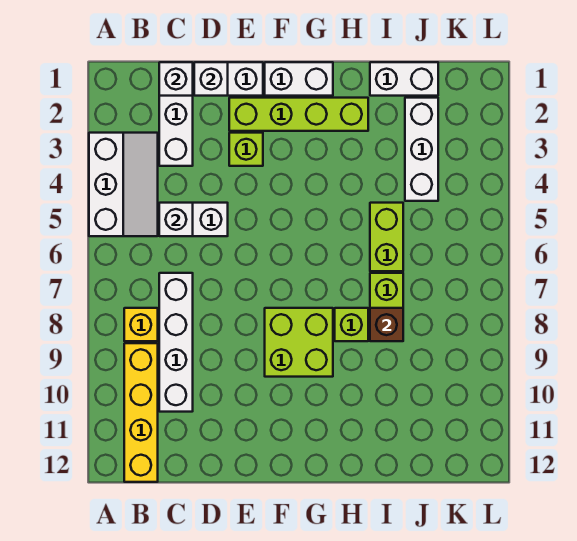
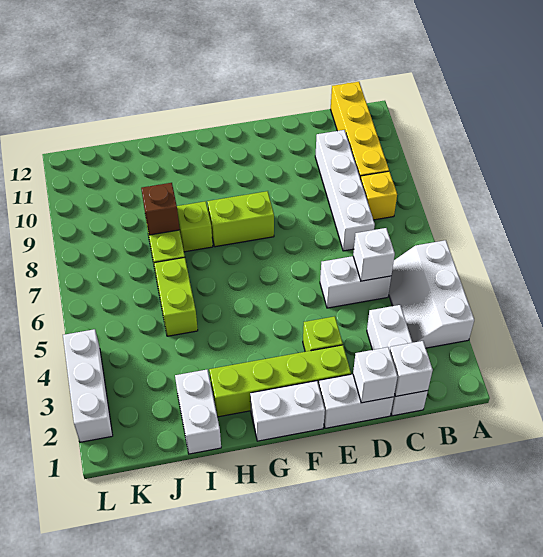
lime 2x2 brick [265,308,333,377] -> lime 1x2 brick [207,191,274,247]
white 1x2 brick [370,62,438,96] -> white 1x2 brick turned to [175,370,221,454]
white 1x3 brick [405,98,438,201] -> white 1x3 brick moved to [63,329,113,442]

